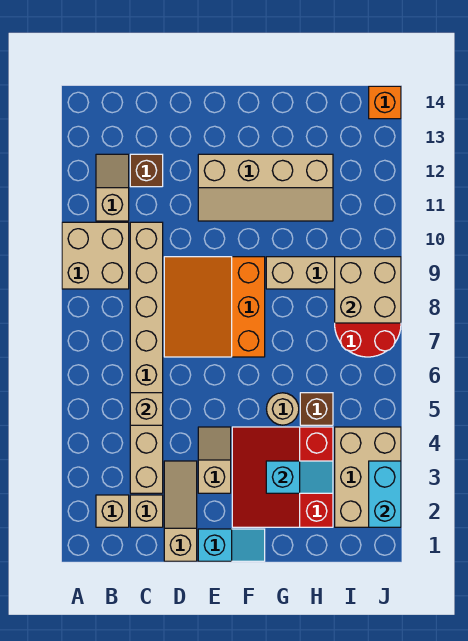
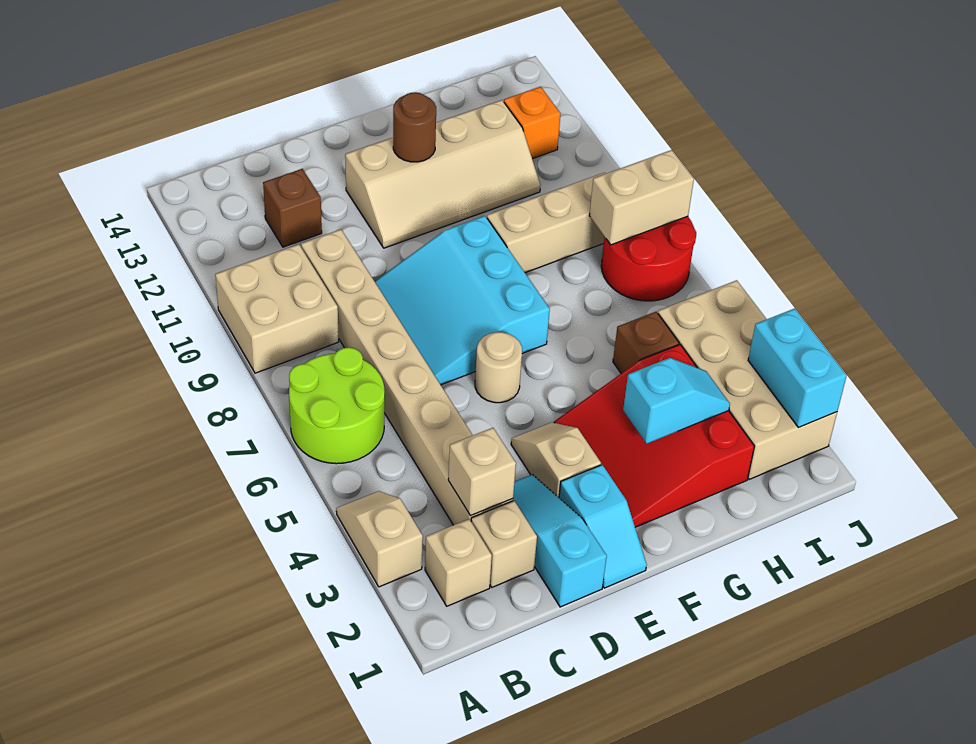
none -> lime 2x2 round brick [289,347,385,464]
tan 1x2 slope [96,154,129,221] -> tan 1x2 slope moved to [336,491,423,587]
tan 1x1 brick [130,393,163,425] -> tan 1x1 brick moved to [448,428,516,516]
tan 1x3 slope [164,461,197,561] -> cyan 1x3 slope [513,474,607,607]
orange 3x3 slope [164,257,265,357] -> cyan 3x3 slope [375,216,550,385]
cyan 1x2 slope [198,529,265,561] -> cyan 1x2 slope turned to [559,465,647,588]
none -> brown 1x1 round brick [393,92,436,162]
tan 1x1 round brick [267,393,299,425] -> tan 1x1 round brick moved to [475,332,522,403]
tan 2x3 brick [335,427,401,527] -> tan 2x4 brick [658,280,837,479]
tan 2x2 brick [335,257,401,323] -> tan 1x2 brick [589,150,694,245]
orange 1x1 brick [369,86,401,119] -> orange 1x1 brick moved to [504,87,561,159]

